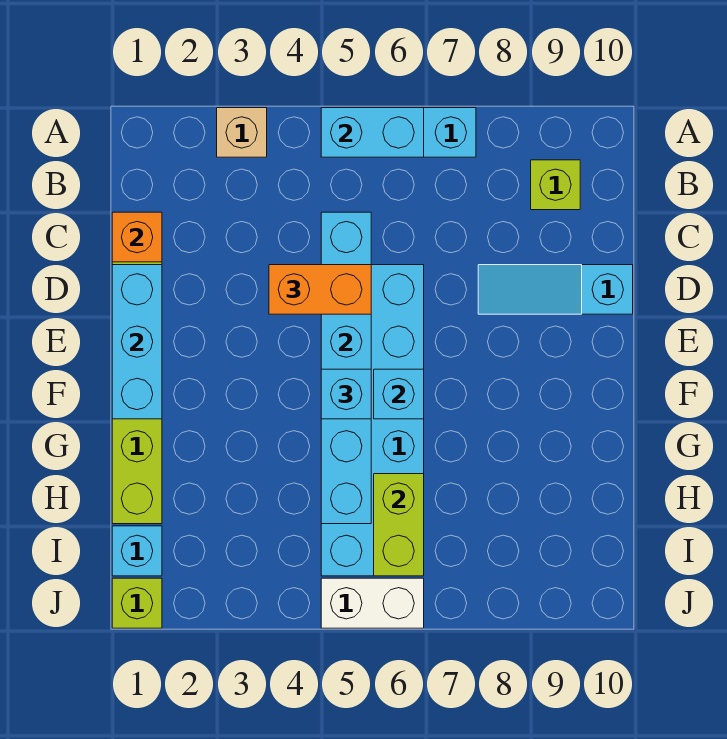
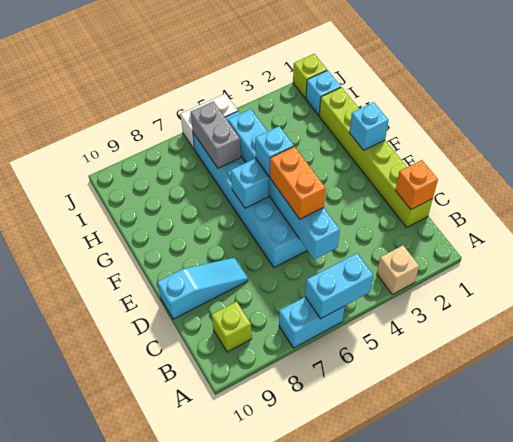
cyan 1x3 brick [112,265,162,419] -> cyan 1x1 brick [349,102,389,150]
orange 1x2 brick [269,265,371,314] -> orange 1x2 brick turned to [270,146,326,219]
lime 1x2 brick [374,474,424,576] -> grey 1x2 brick [191,101,241,168]

